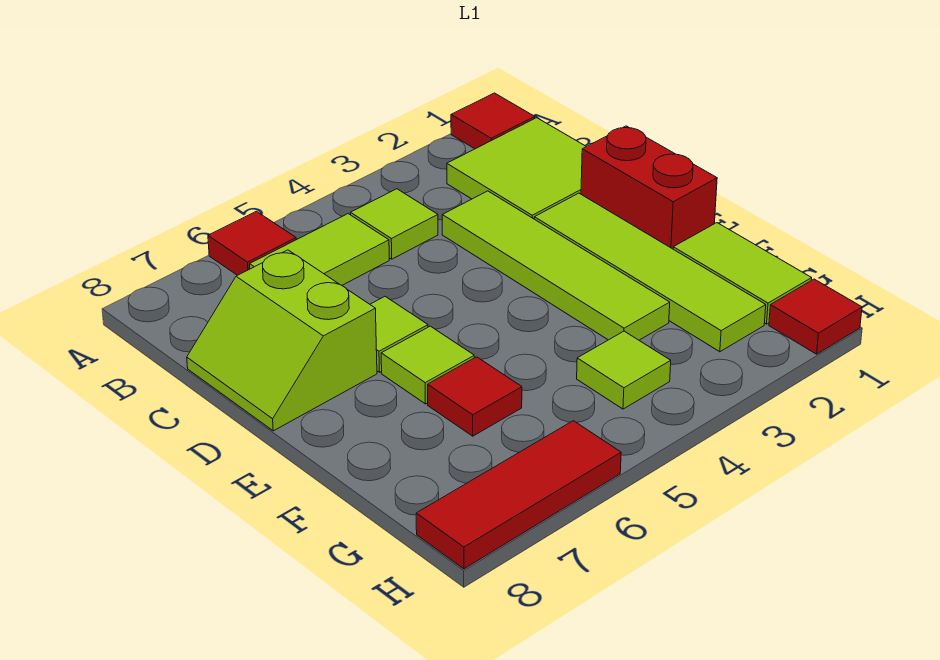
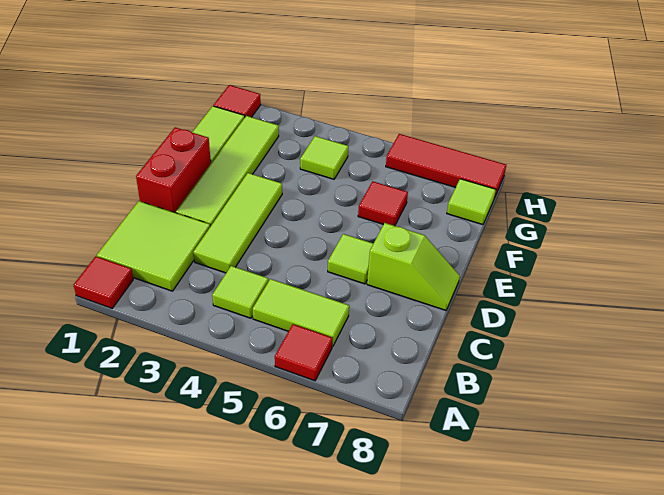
lime 1x4 tile [442,191,670,340] -> lime 1x3 tile [194,173,282,273]
lime 2x2 slope [187,250,377,431] -> lime 1x2 slope [367,223,460,310]
lime 1x1 tile [381,326,474,404] -> lime 1x1 tile moved to [447,179,496,225]

